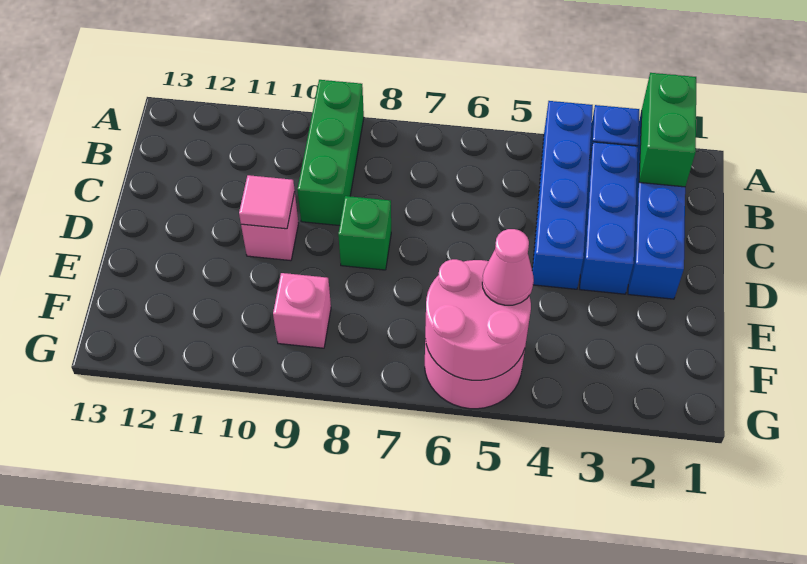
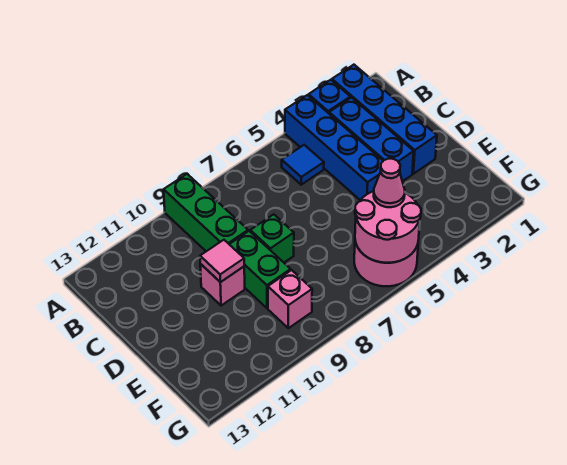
green 1x2 brick [639,73,696,187] -> green 1x2 brick moved to [229,231,291,308]
none -> blue 1x1 tile [282,145,324,185]

